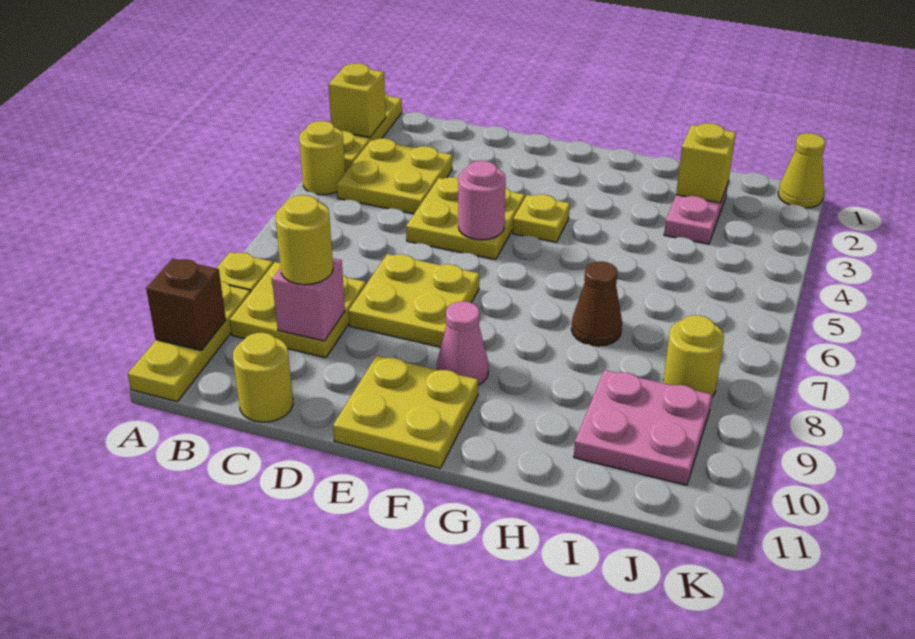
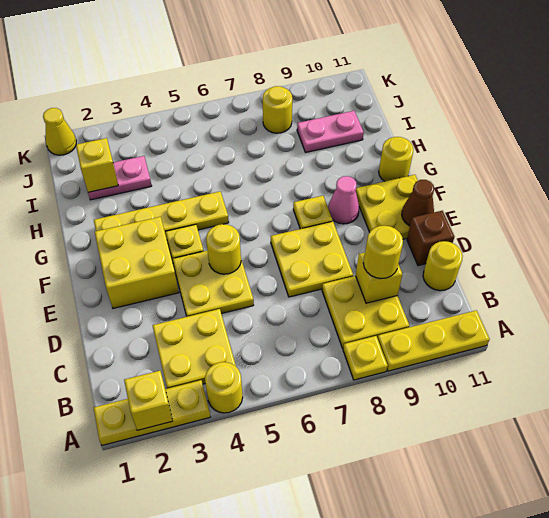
brown 1x1 brick [146,259,226,351] -> brown 1x1 brick moved to [407,211,454,266]
pink 1x1 brick [272,258,345,341] -> yellow 1x1 brick [356,252,403,303]
none -> yellow 2x2 brick [95,217,179,308]
pink 1x1 round brick [458,161,506,240] -> yellow 1x1 round brick [206,224,241,274]
none -> yellow 1x1 plate [293,196,333,229]
none -> yellow 1x4 plate [94,191,229,235]
none -> yellow 1x1 round brick [379,137,414,181]
brown 1x1 cone [571,261,622,346] -> brown 1x1 cone moved to [402,180,434,226]
pink 2x2 plate [574,370,712,485] -> pink 1x2 plate [297,111,364,152]

